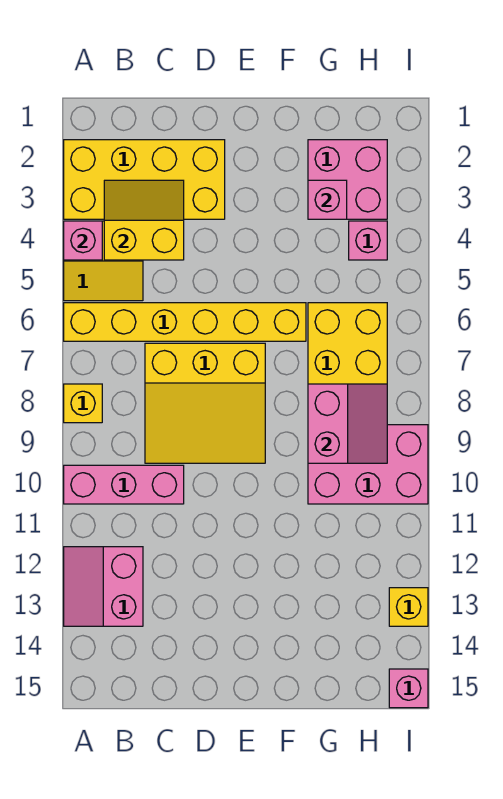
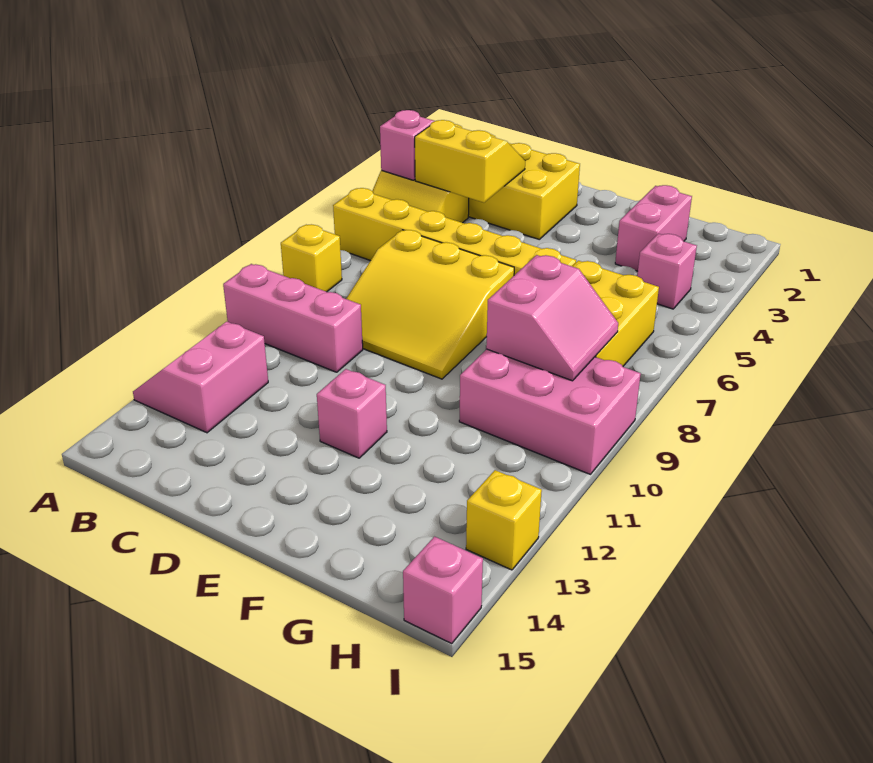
pink 2x2 brick [308,140,387,219] -> pink 1x2 brick [615,185,692,271]
pink 1x1 brick [308,180,347,219] -> pink 1x1 brick moved to [317,369,387,458]

